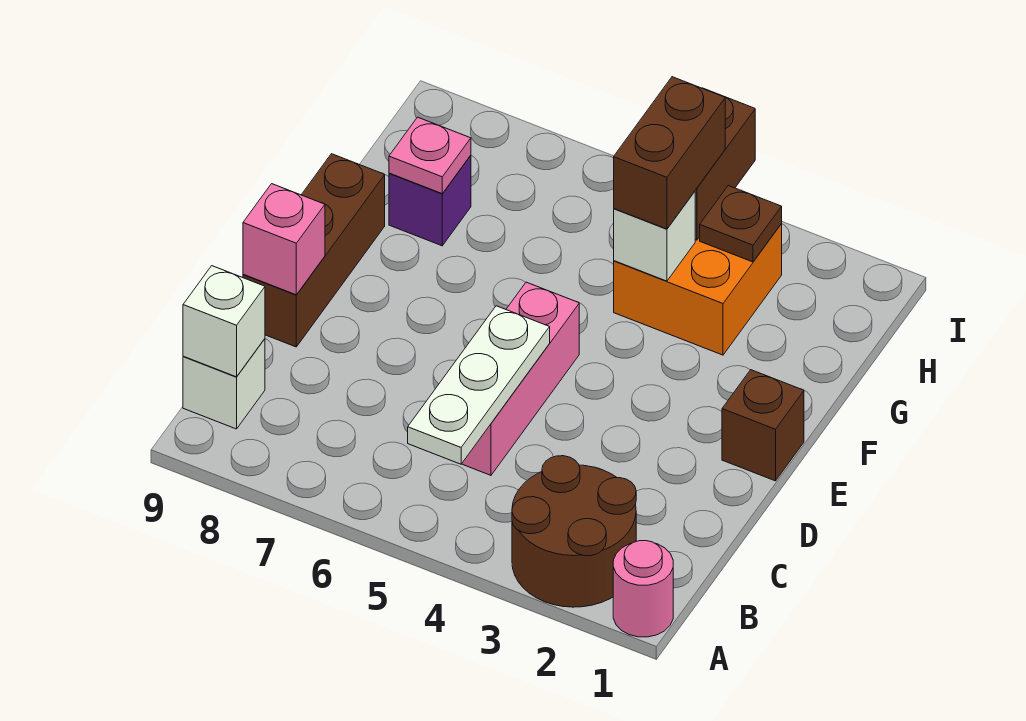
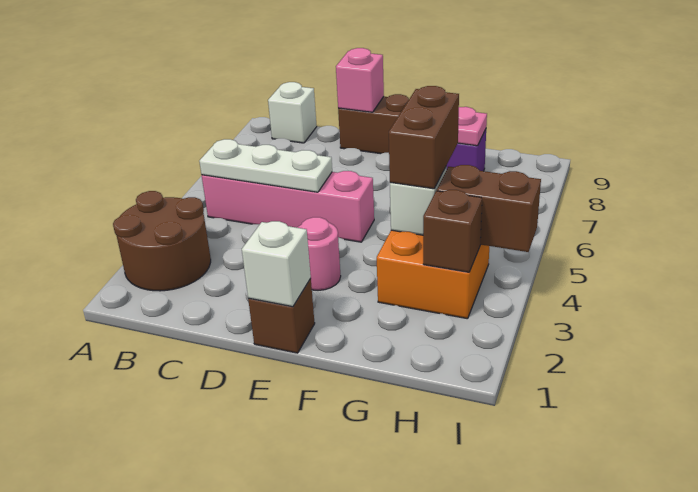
pink 1x1 round brick [613,541,673,637] -> pink 1x1 round brick moved to [297,217,341,290]
white 1x1 brick [183,266,265,377] -> white 1x1 brick moved to [242,221,311,307]
pink 1x3 brick [462,282,579,475] -> pink 1x4 brick [202,171,374,242]
brown 1x2 brick [614,77,725,229] -> brown 1x2 brick turned to [389,86,459,189]
brown 1x1 plate [700,186,782,262] -> brown 1x1 brick [423,190,482,272]

